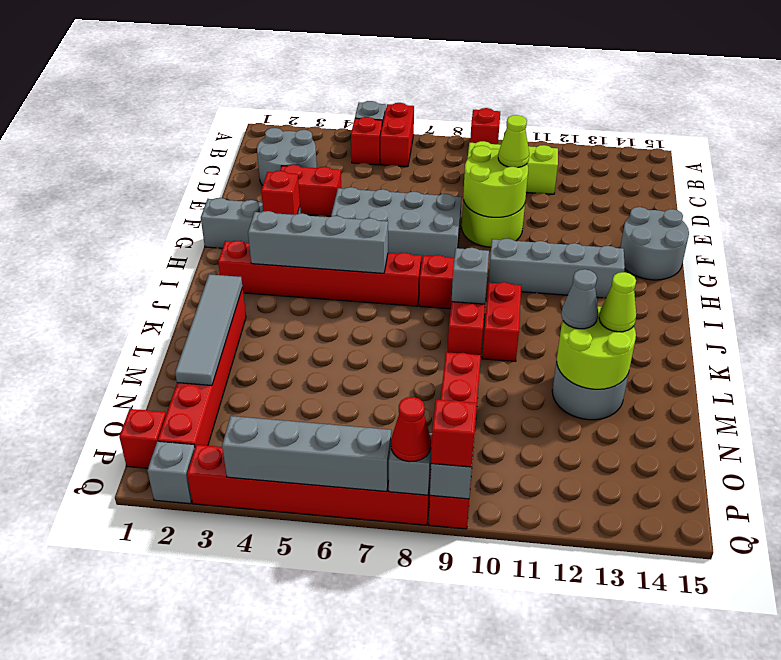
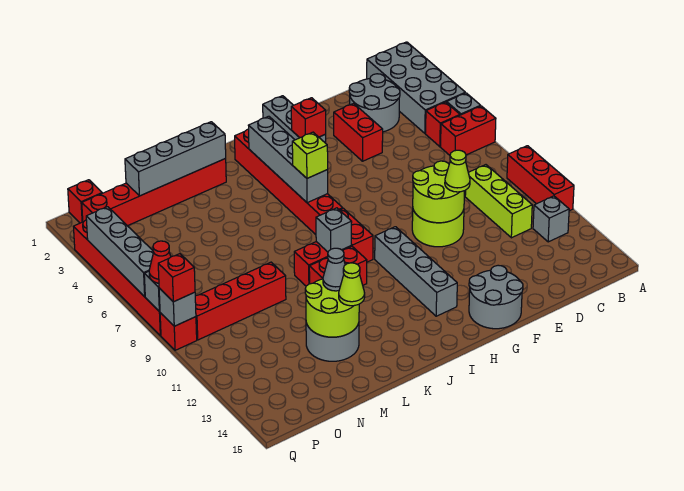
red 1x1 brick [470,108,500,144] -> red 1x3 brick [507,146,574,211]
grey 2x4 brick [331,187,462,263] -> grey 2x4 brick moved to [367,42,465,133]
none -> lime 1x1 brick [292,132,328,178]
grey 1x4 tile [175,274,242,386] -> grey 1x4 brick [125,122,226,196]
grey 1x1 brick [147,441,195,504] -> grey 1x1 brick moved to [533,196,569,242]

